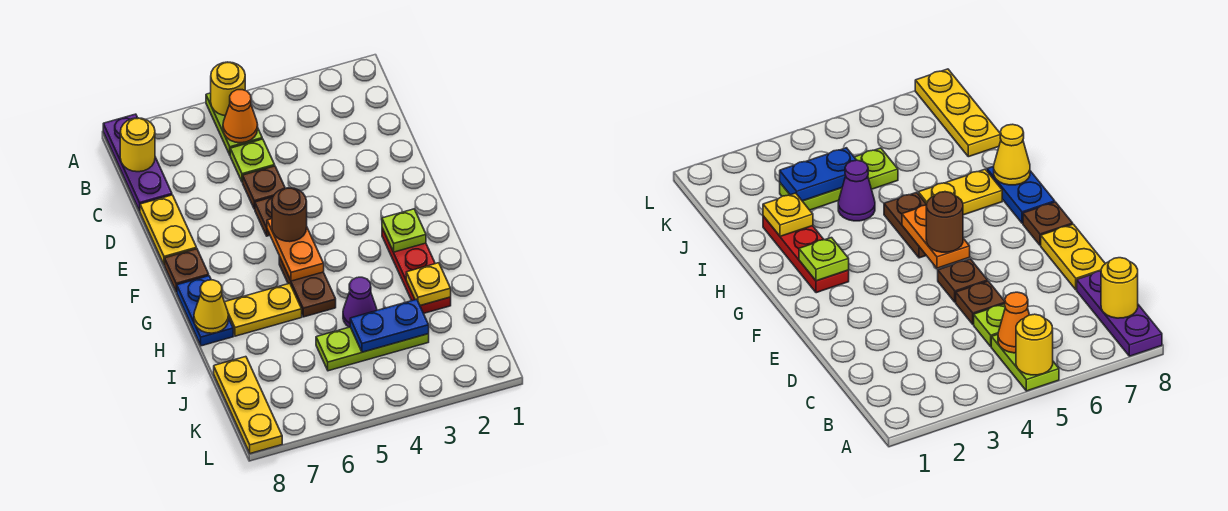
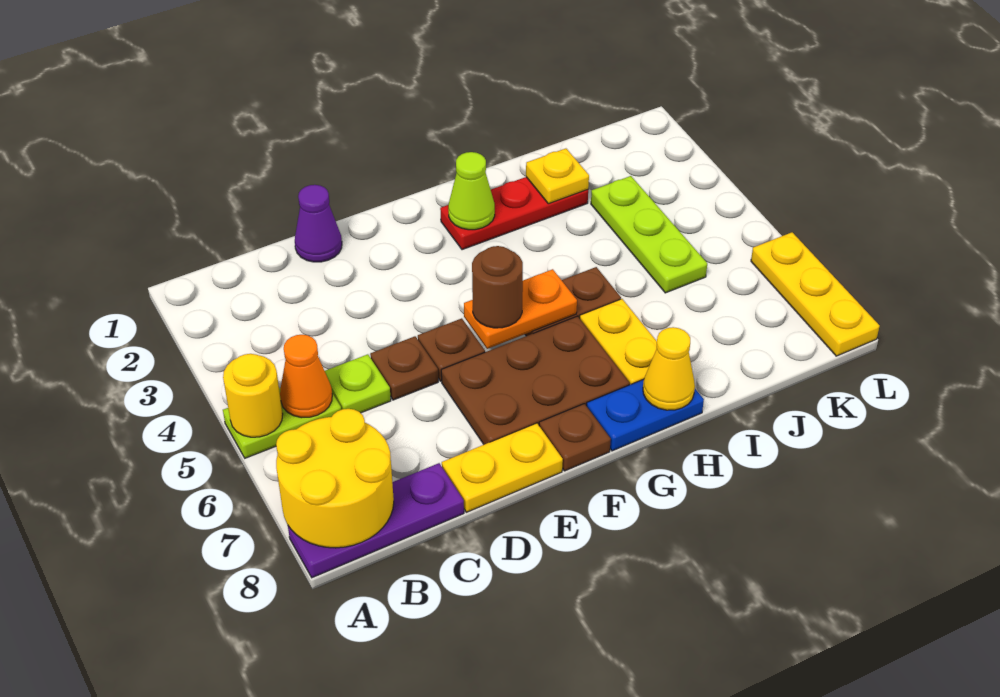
yellow 1x1 round brick [120,118,155,172] -> yellow 2x2 round brick [276,409,394,548]
none -> brown 2x3 plate [441,316,630,444]
lime 1x1 plate [382,209,426,252] -> lime 1x1 cone [448,152,495,230]
purple 1x1 cone [343,277,377,327] -> purple 1x1 cone moved to [295,185,342,262]
blue 1x2 plate [350,299,429,352] -> none
yellow 1x3 plate [214,357,282,454] -> yellow 1x3 plate turned to [751,232,880,356]

